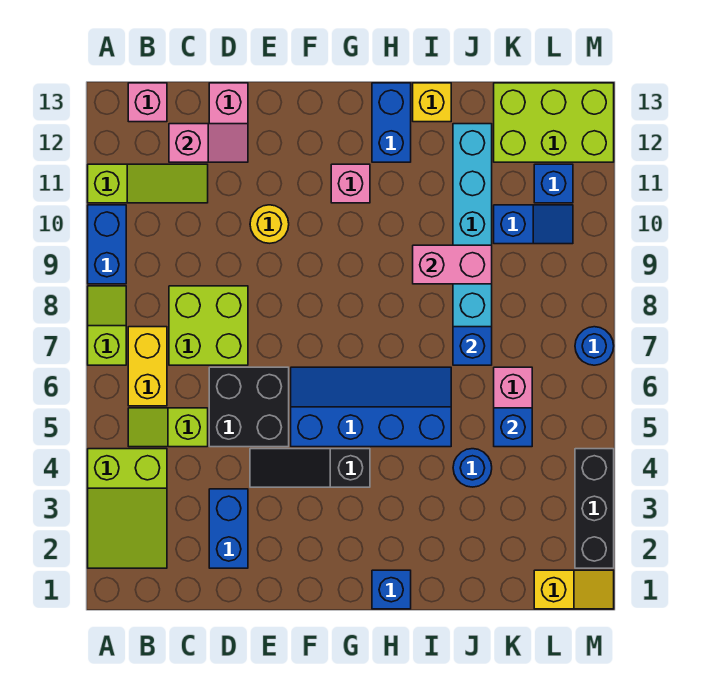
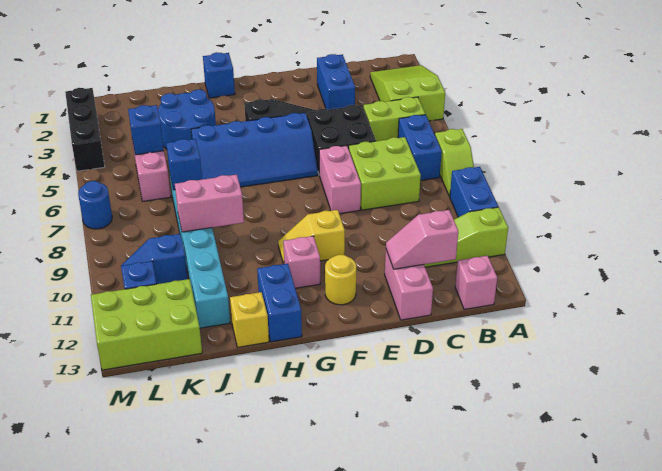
lime 1x2 slope [128,408,208,447] -> lime 1x2 brick [363,97,425,141]
yellow 1x2 brick [128,327,167,406] -> blue 1x2 brick [398,115,442,180]
none -> pink 1x2 brick [319,146,361,214]
yellow 1x1 round brick [250,205,289,243] -> yellow 1x1 round brick moved to [325,255,356,305]
blue 1x1 round brick [453,449,492,487] -> blue 2x2 round brick [158,90,216,149]
yellow 1x2 slope [534,570,614,609] -> yellow 1x2 slope moved to [278,210,345,264]

